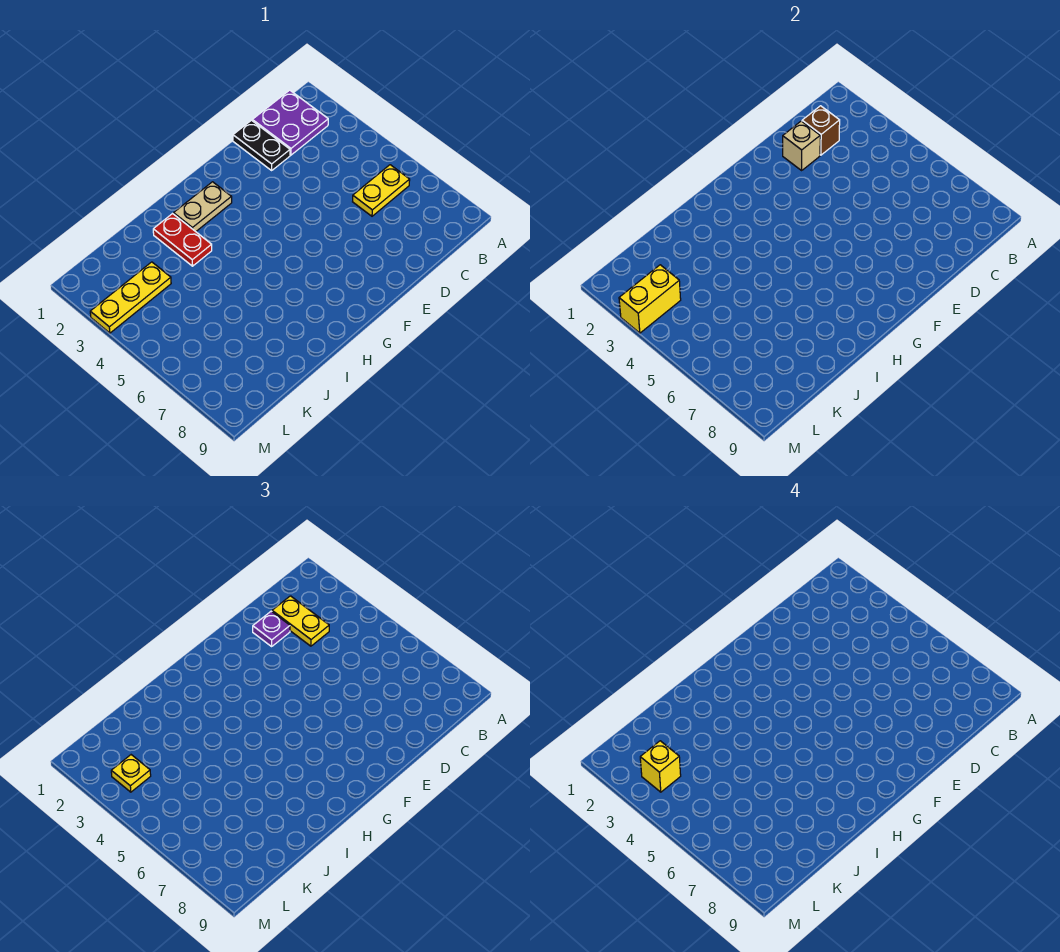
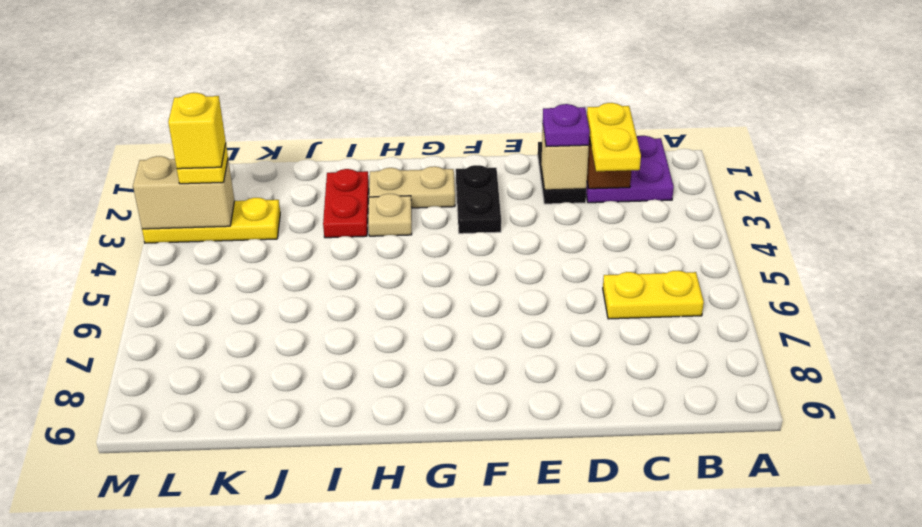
none -> black 1x2 plate [456,165,501,234]
none -> tan 1x1 plate [368,194,412,236]
yellow 1x2 brick [619,265,681,333] -> tan 1x2 brick [133,156,235,229]

